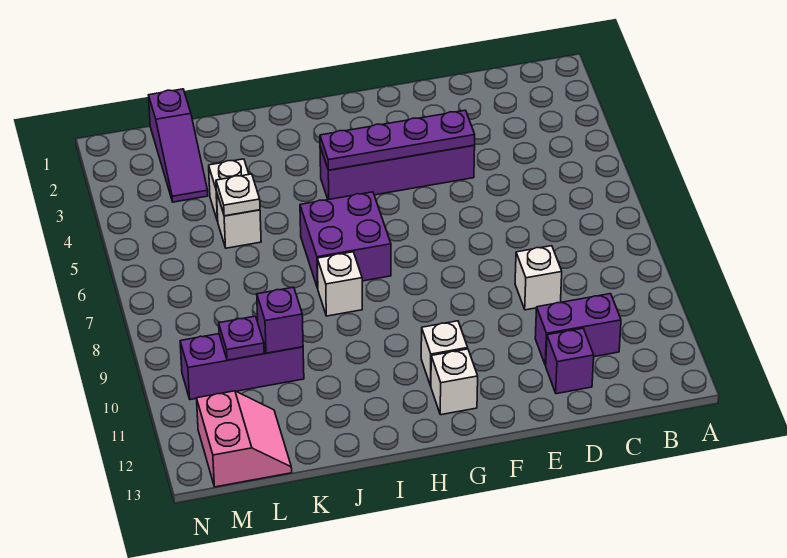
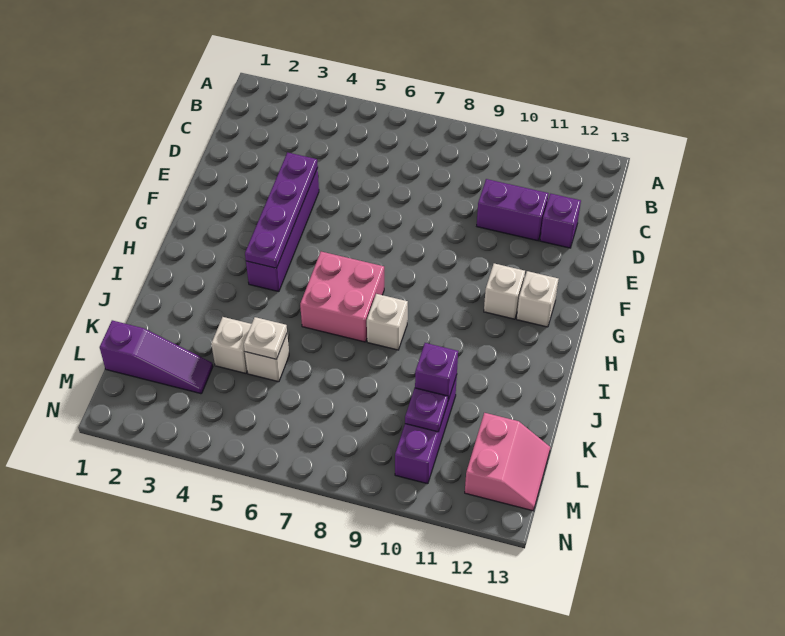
purple 1x2 brick [535,294,621,365] -> purple 1x2 brick turned to [477,179,549,241]
white 1x1 brick [515,246,562,310] -> none
purple 2x2 brick [300,192,391,288] -> pink 2x2 brick [300,252,384,342]
pink 2x2 slope [197,391,292,487] -> pink 2x2 slope turned to [465,413,550,511]

